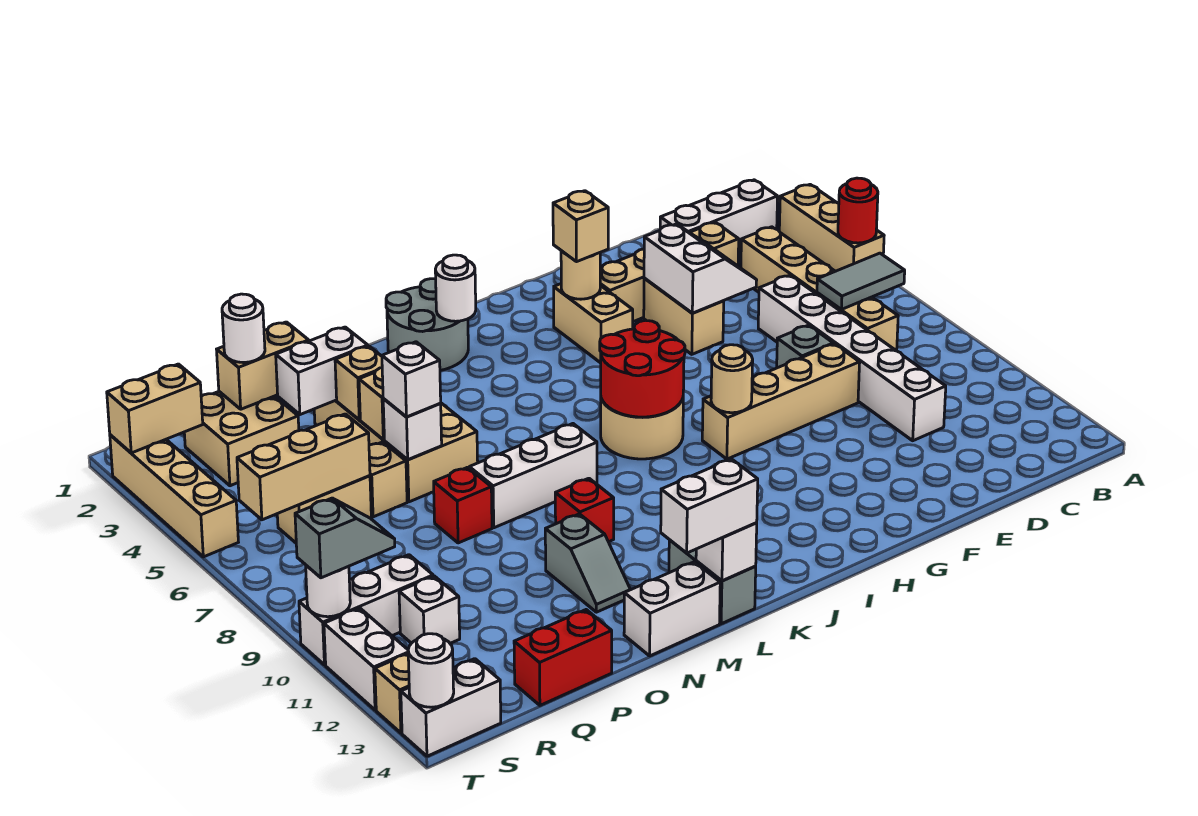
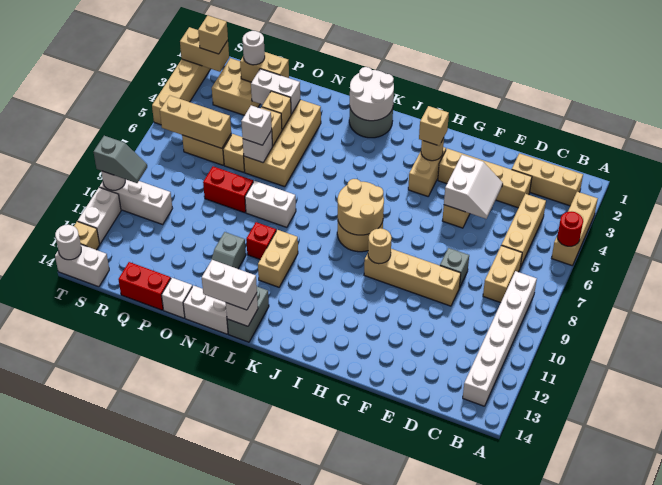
white 1x3 brick [660,180,778,251] -> tan 1x3 brick [512,153,583,206]
grey 1x2 tile [817,253,905,309] -> none
white 1x6 brick [758,275,946,441] -> white 1x6 brick moved to [463,271,537,406]
red 2x2 round brick [600,320,685,417] -> tan 2x2 round brick [338,179,384,235]
white 1x1 round brick [435,255,476,321] -> white 2x2 round brick [350,67,394,121]
white 1x3 brick [469,424,597,528] -> white 1x2 brick [245,181,296,227]
none -> tan 1x2 brick [258,230,298,287]
red 1x1 brick [434,467,492,543] -> red 1x2 brick [203,167,253,213]
white 1x1 brick [399,576,460,643] -> white 1x1 brick moved to [162,278,192,318]
none -> tan 1x1 brick [198,15,228,54]

